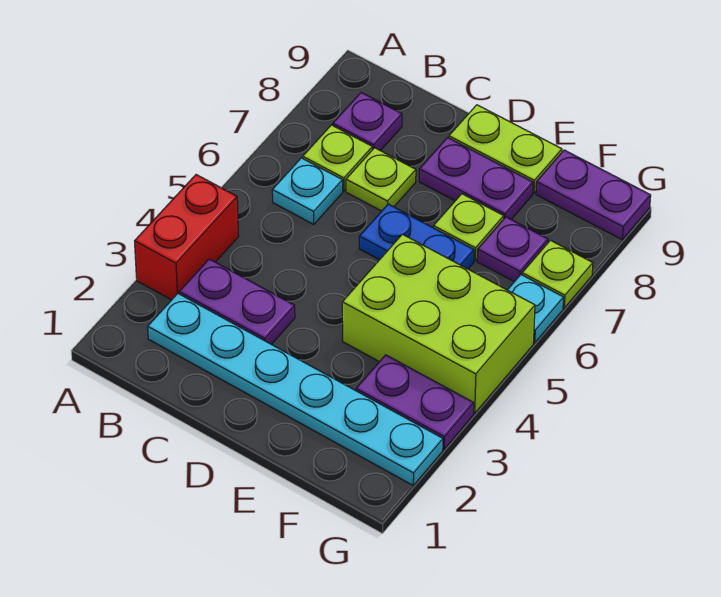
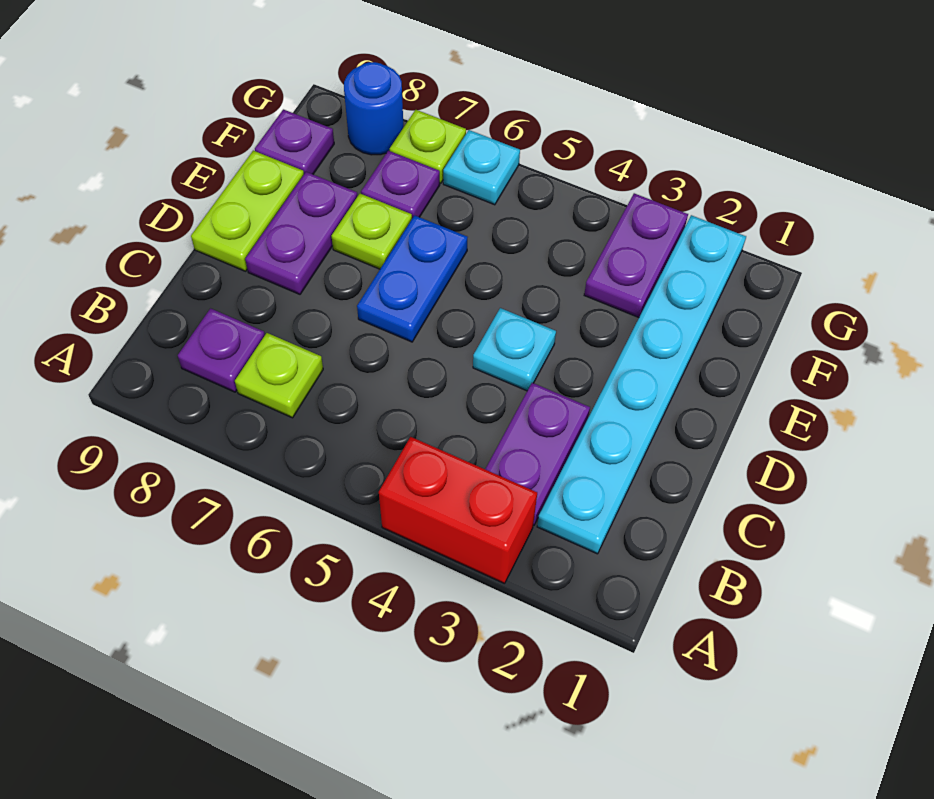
cyan 1x1 plate [272,158,343,225] -> cyan 1x1 plate moved to [473,308,556,391]
lime 1x1 plate [346,148,416,211] -> none
lime 2x3 brick [342,234,535,413] -> none
purple 1x2 plate [536,150,651,240] -> purple 1x1 plate [255,109,334,174]
none -> blue 1x1 round brick [344,62,404,155]

